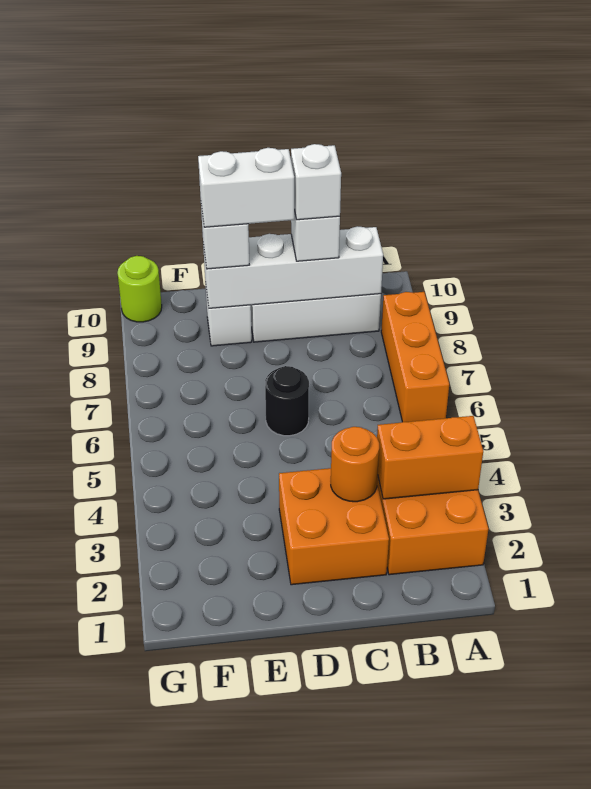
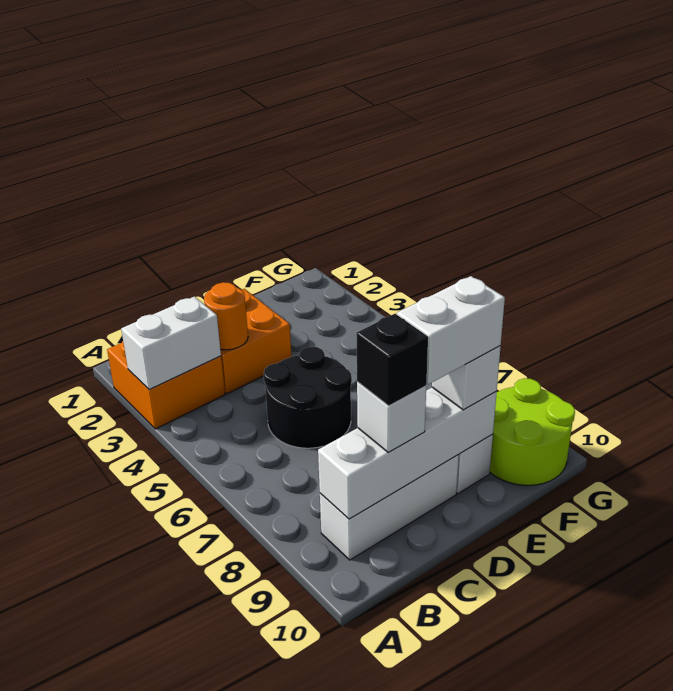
orange 1x2 brick [377,416,483,499] -> white 1x2 brick [121,296,221,389]
orange 1x3 brick [381,292,449,422] -> none
white 1x1 brick [291,144,341,220] -> black 1x1 brick [357,314,428,406]
black 1x1 round brick [265,366,309,436] -> black 2x2 round brick [264,347,352,448]
lime 1x1 round brick [118,256,162,322] -> lime 2x2 round brick [490,378,575,485]

